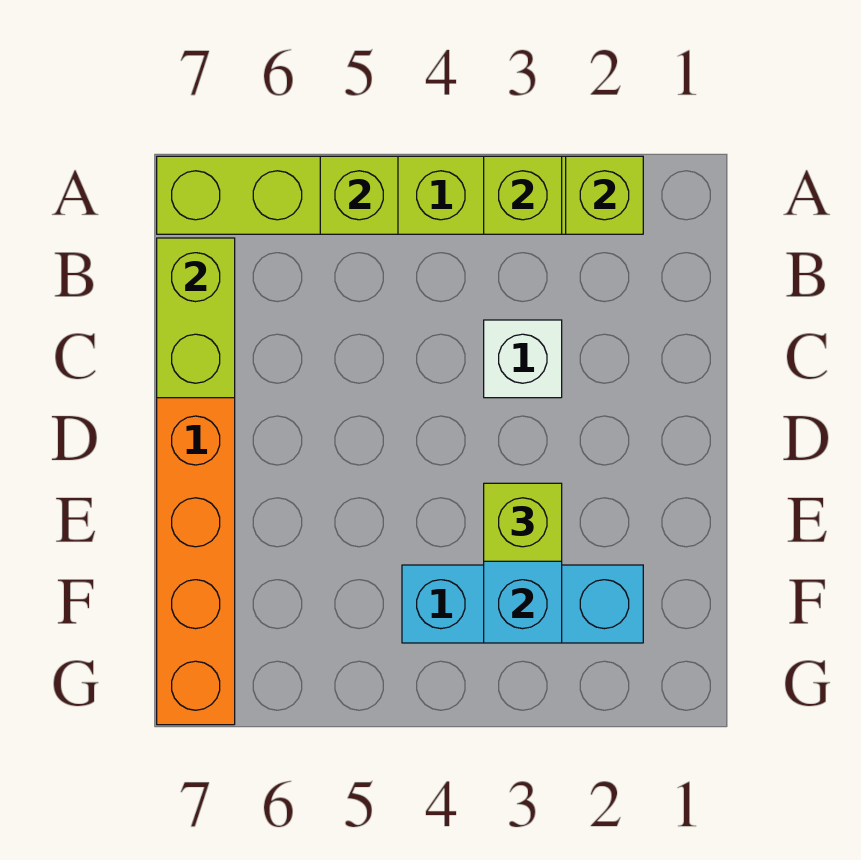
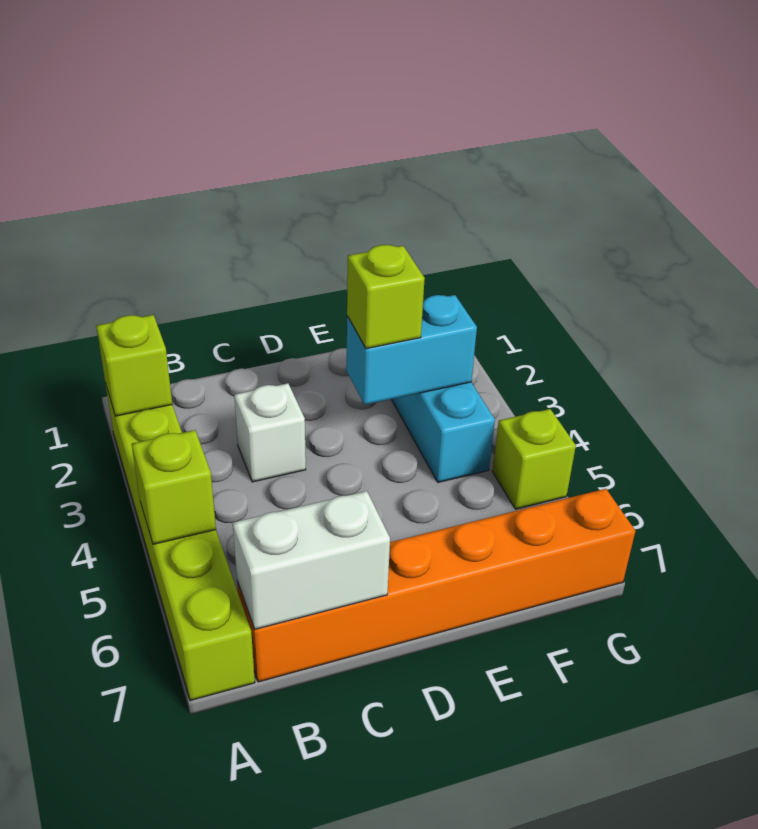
lime 1x1 brick [484,156,562,234] -> lime 1x1 brick moved to [492,409,576,509]
lime 1x2 brick [157,238,235,398] -> white 1x2 brick [233,491,390,629]

